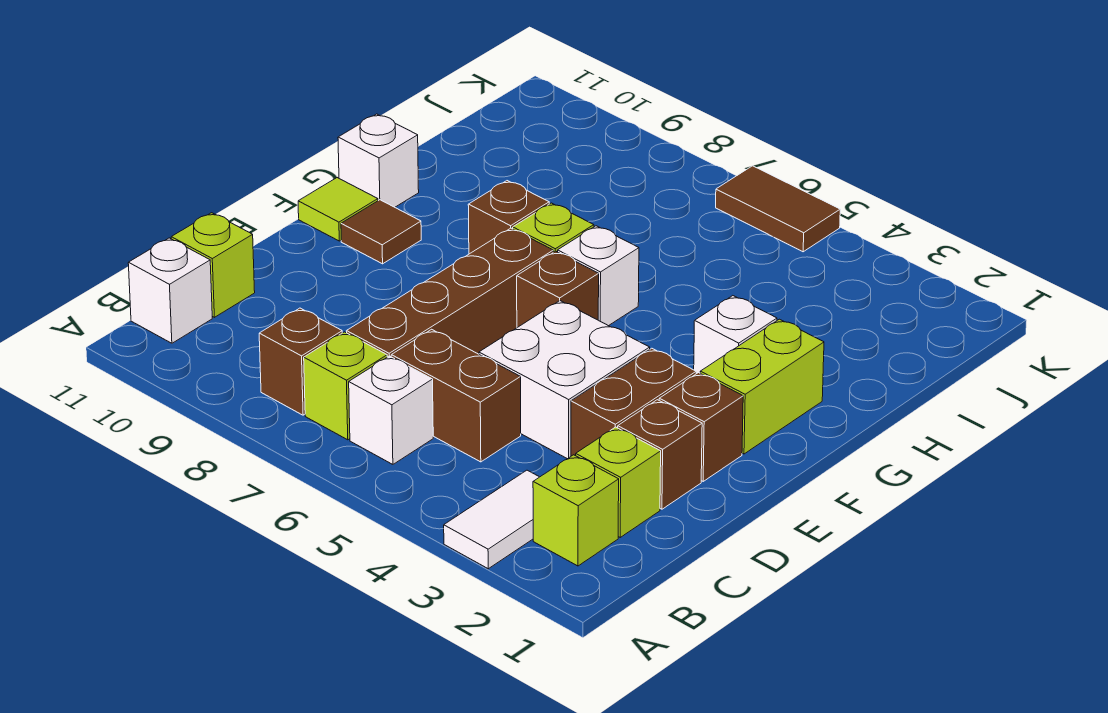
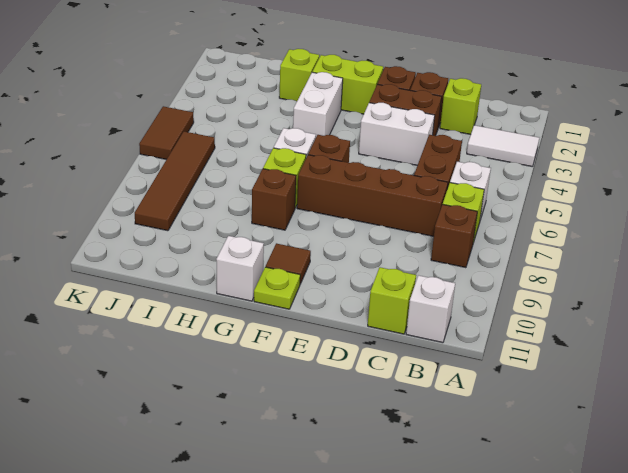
lime 1x1 brick [533,455,619,566] -> lime 1x1 brick moved to [279,49,319,101]
white 2x2 brick [479,301,650,459] -> white 1x2 brick [359,103,435,165]
lime 1x1 tile [298,178,378,241] -> lime 1x1 plate [254,267,300,309]
white 1x1 brick [694,296,777,374] -> white 1x2 brick [293,72,343,137]
none -> brown 1x4 tile [135,132,215,231]

